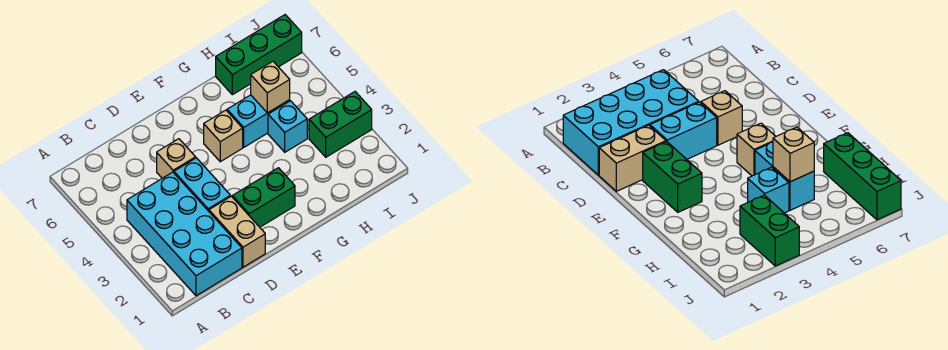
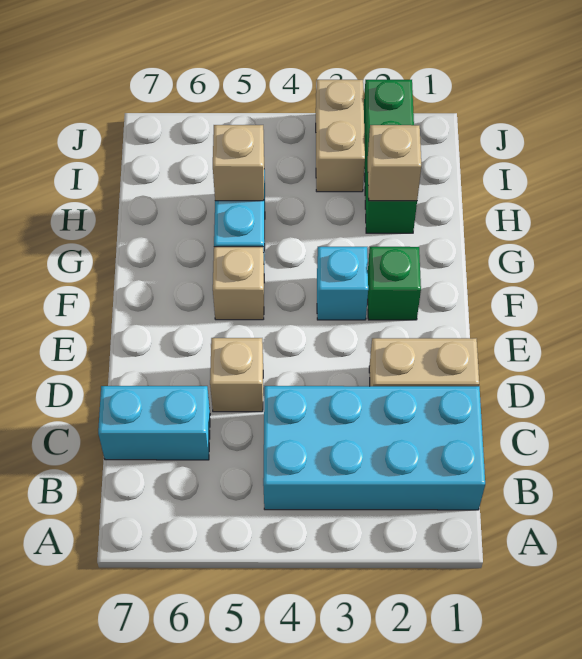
cyan 1x2 brick [174,158,231,211] -> cyan 1x2 brick moved to [98,386,210,460]
green 1x2 brick [232,168,295,227] -> green 1x1 brick [368,247,421,320]
none -> tan 1x1 brick [368,125,421,201]
cyan 1x1 brick [268,101,307,152] -> cyan 1x1 brick moved to [317,247,368,320]
green 1x3 brick [216,15,302,95] -> green 1x3 brick moved to [364,80,417,233]
green 1x2 brick [309,92,372,157] -> tan 1x2 brick [316,80,365,192]

